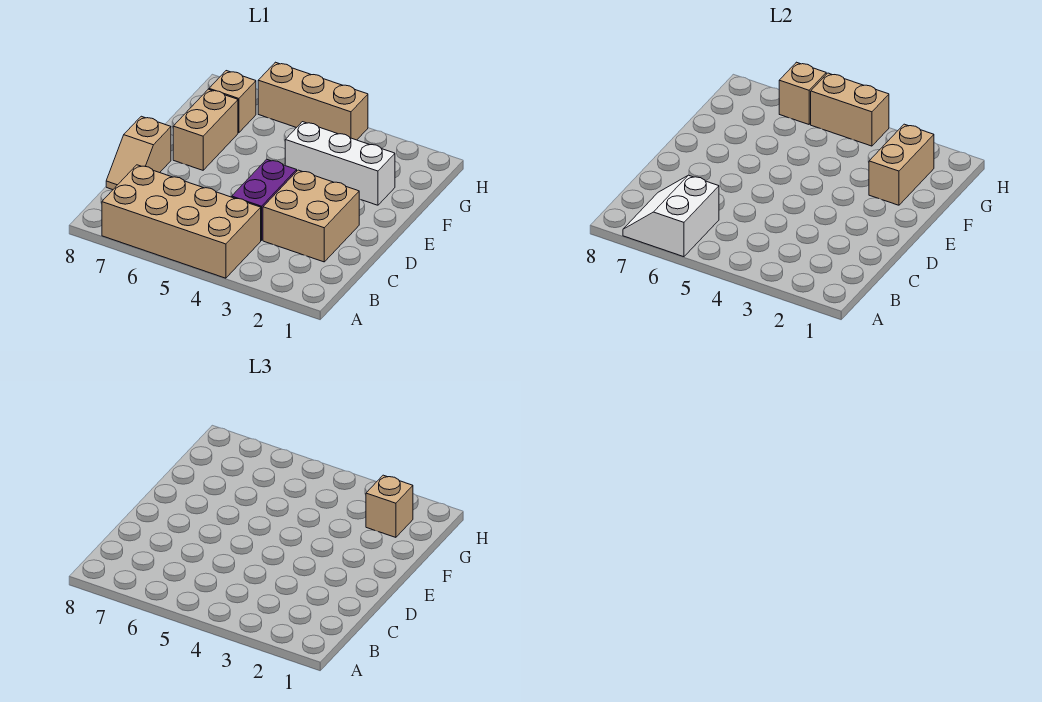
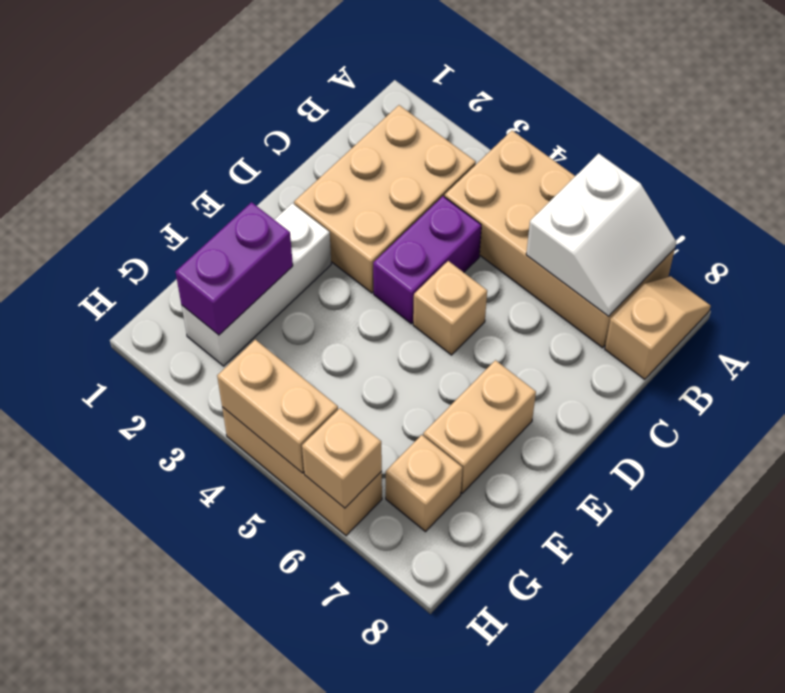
tan 2x2 brick [263,170,359,262] -> tan 2x3 brick [294,105,476,293]
tan 1x2 slope [106,116,171,190] -> tan 1x2 slope moved to [605,276,711,379]
white 1x3 brick [285,122,395,205] -> white 1x3 brick turned to [182,203,331,366]
tan 1x2 brick [869,124,934,205] -> purple 1x2 brick [175,202,293,335]
tan 1x1 brick [366,475,413,537] -> tan 1x1 brick moved to [413,261,487,355]

